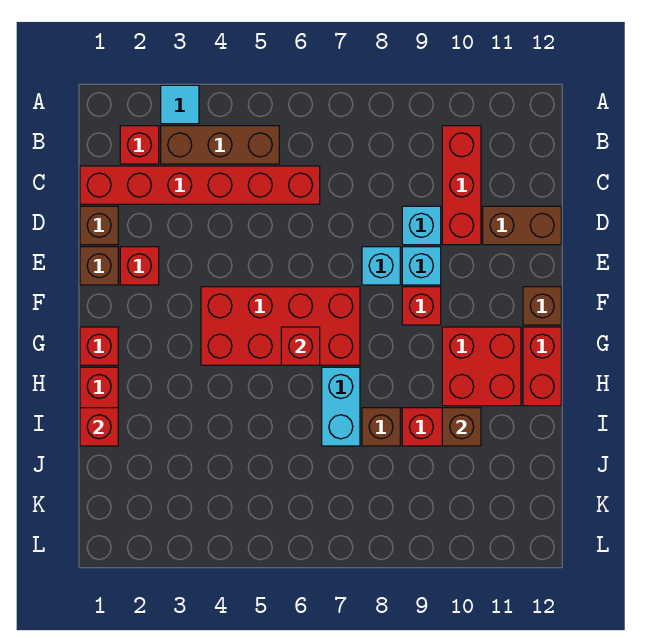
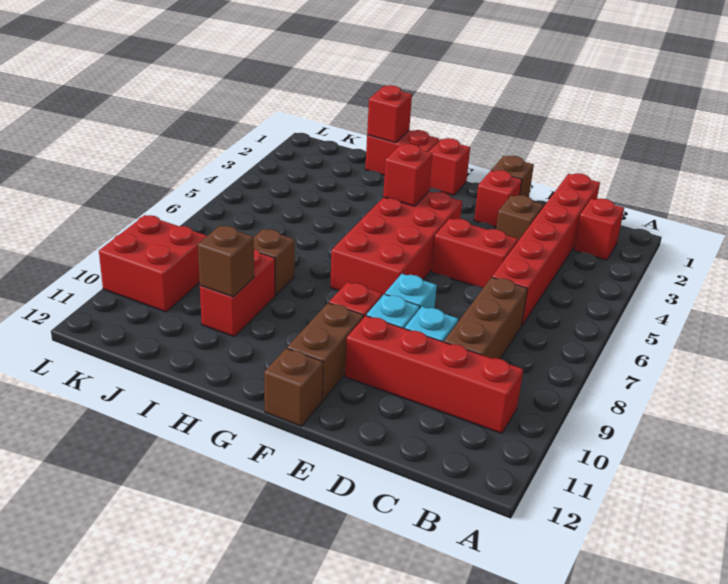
cyan 1x1 tile [161,85,199,124] -> none
brown 1x3 brick [161,126,279,164] -> brown 1x3 brick moved to [444,277,527,359]
red 1x3 brick [442,126,481,245] -> red 1x4 brick [345,316,523,434]
brown 1x1 brick [80,206,118,245] -> brown 1x1 brick moved to [496,195,543,241]
brown 1x2 brick [483,206,561,245] -> brown 1x2 brick moved to [287,303,364,401]
red 1x1 brick [281,327,320,365] -> red 1x1 brick moved to [383,144,432,206]
red 2x2 brick [442,327,521,406] -> red 2x2 brick moved to [99,215,207,312]
red 1x2 brick [523,327,561,406] -> red 1x2 brick moved to [432,218,518,288]
cyan 1x2 brick [322,367,360,446] -> none

